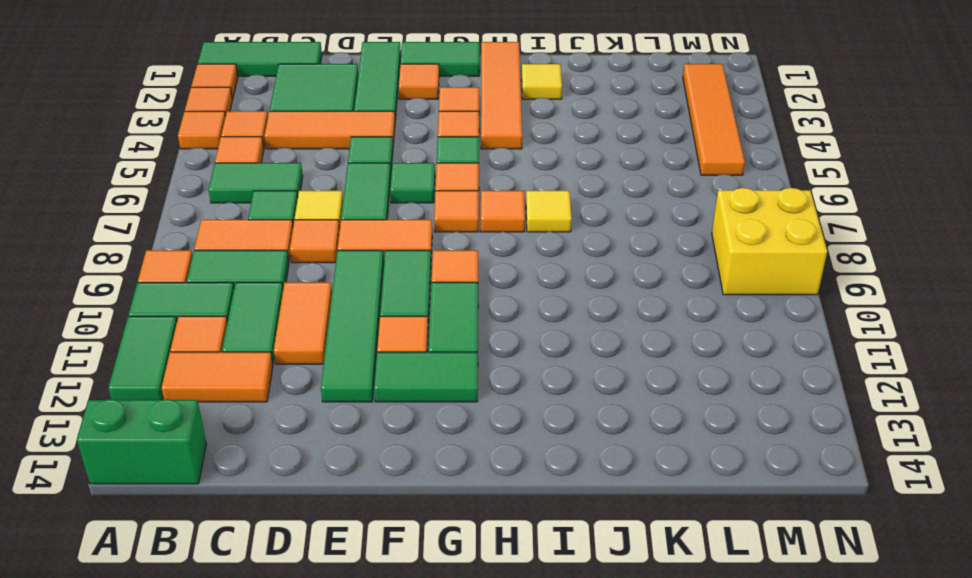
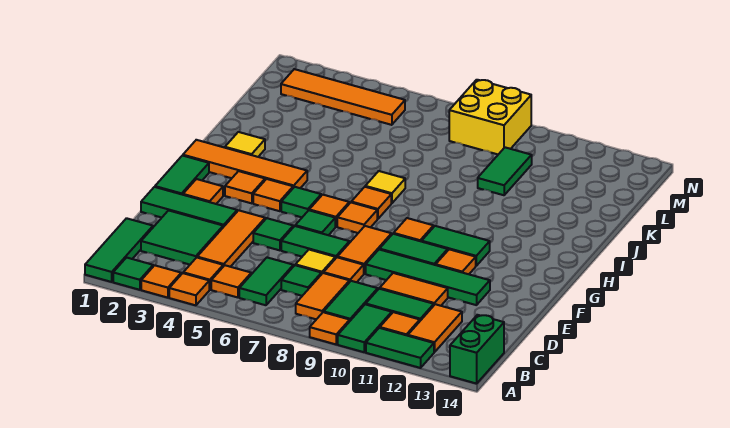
orange 1x1 tile [191,64,238,99] -> green 1x1 tile [113,258,153,290]
green 1x2 tile [374,352,478,402] -> green 1x2 tile moved to [478,147,532,195]

